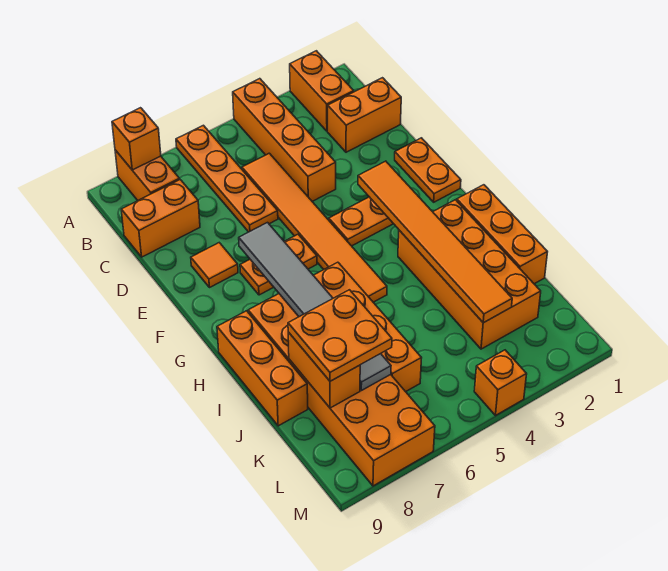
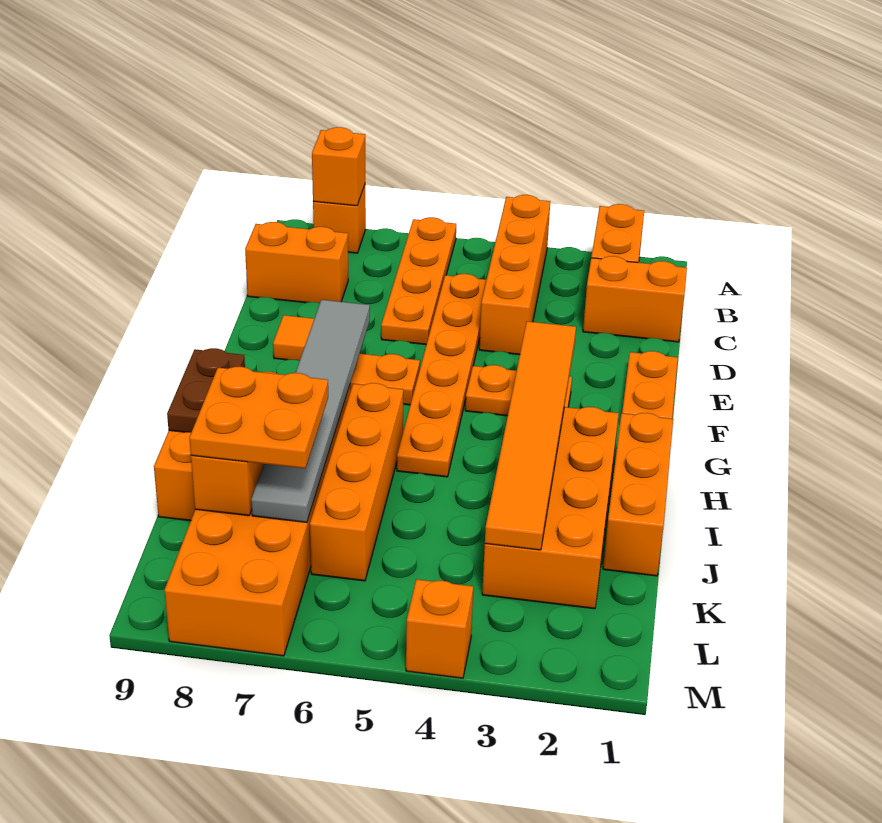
orange 1x2 brick [115,150,180,201] -> orange 1x1 brick [313,185,366,253]
orange 1x6 tile [242,153,387,302] -> orange 1x6 plate [397,274,486,477]
none -> brown 1x2 plate [167,348,245,432]

